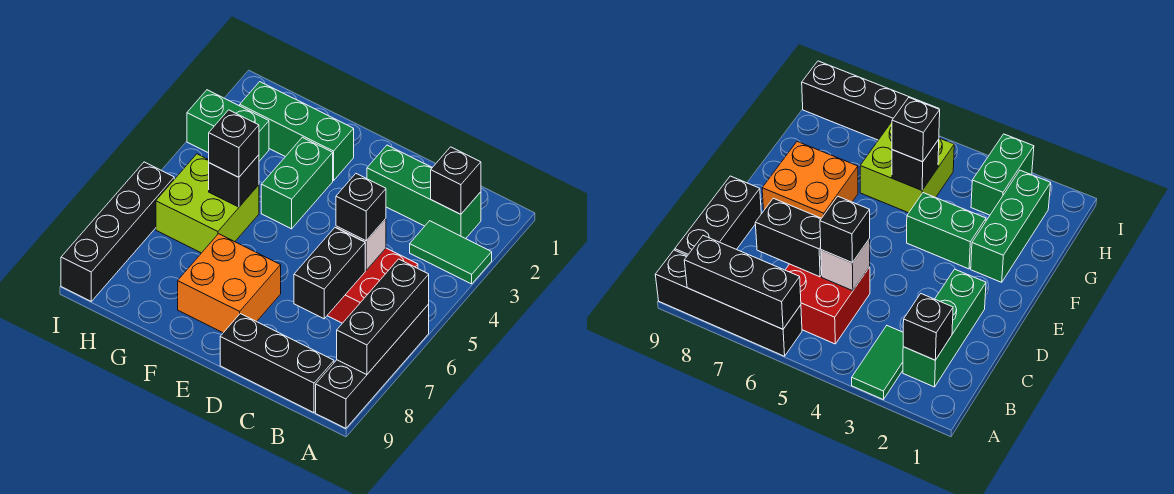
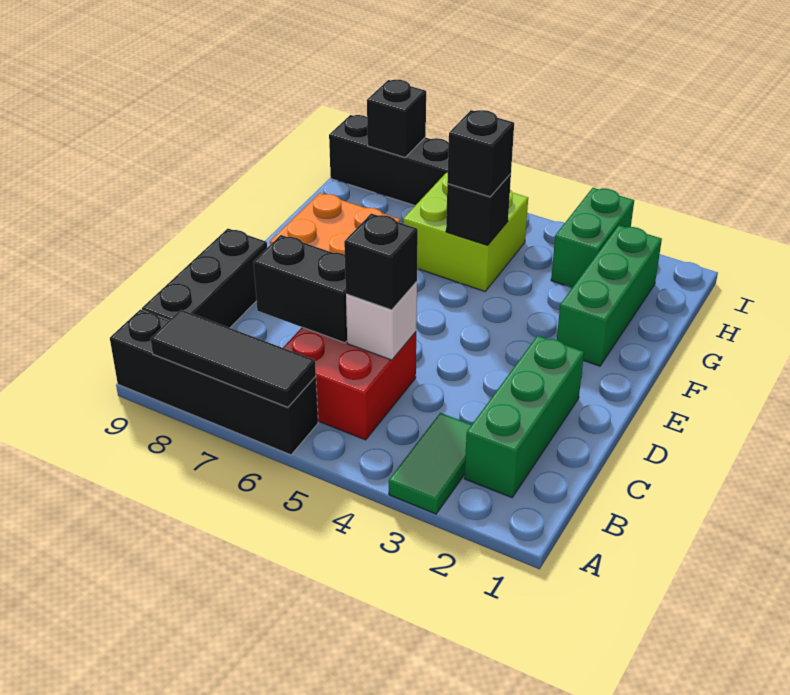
black 1x3 brick [337,259,429,375] -> black 1x3 tile [151,310,316,407]
black 1x1 brick [431,147,481,214] -> black 1x1 brick moved to [367,80,426,157]
green 1x2 brick [261,137,333,229] -> none

